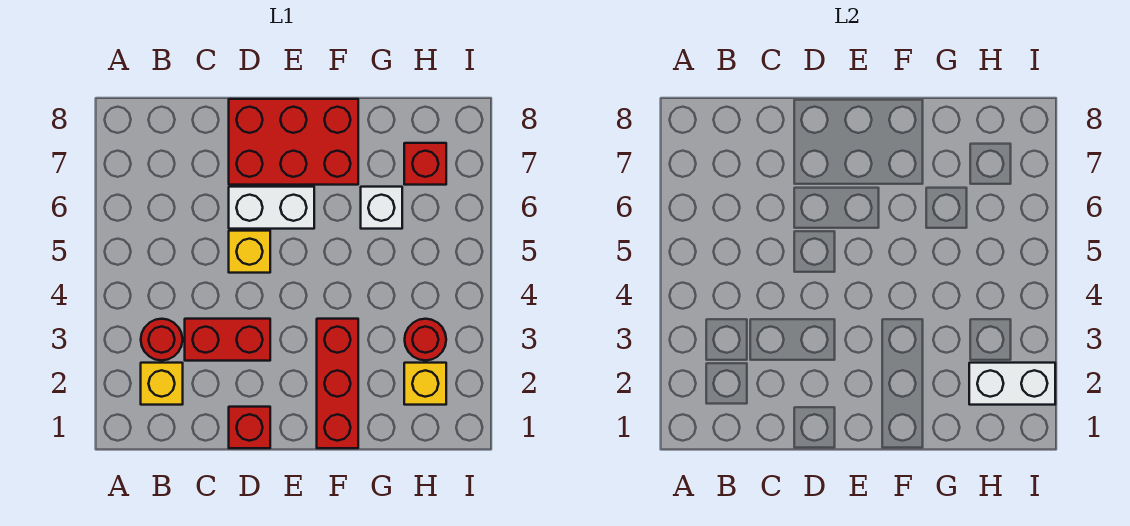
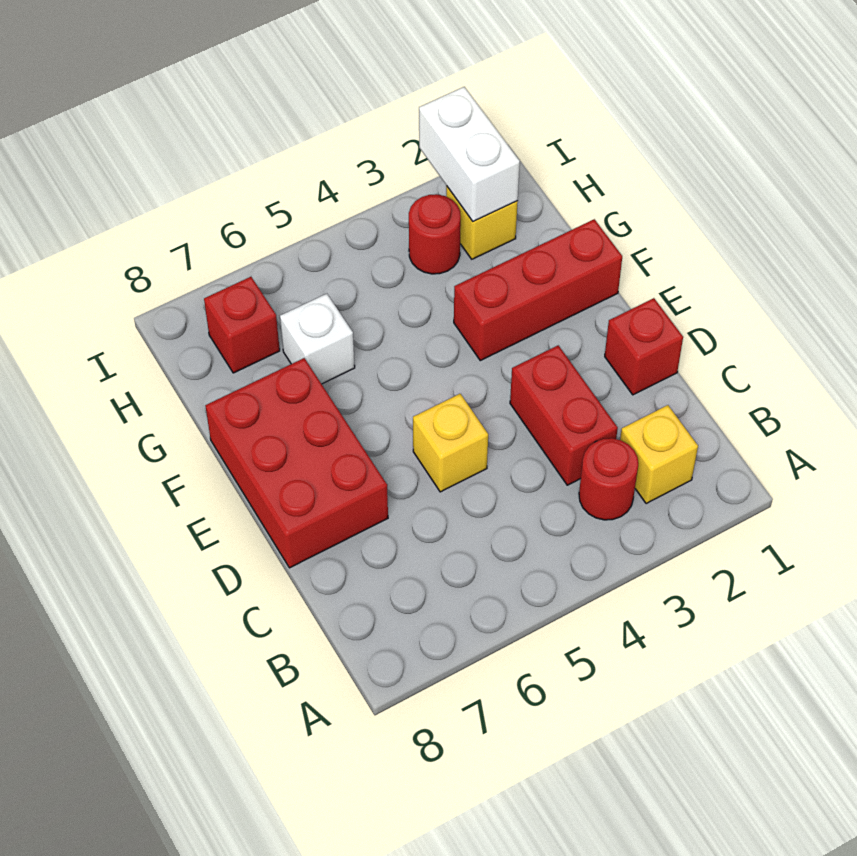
white 1x2 brick [229,187,314,229] -> none

